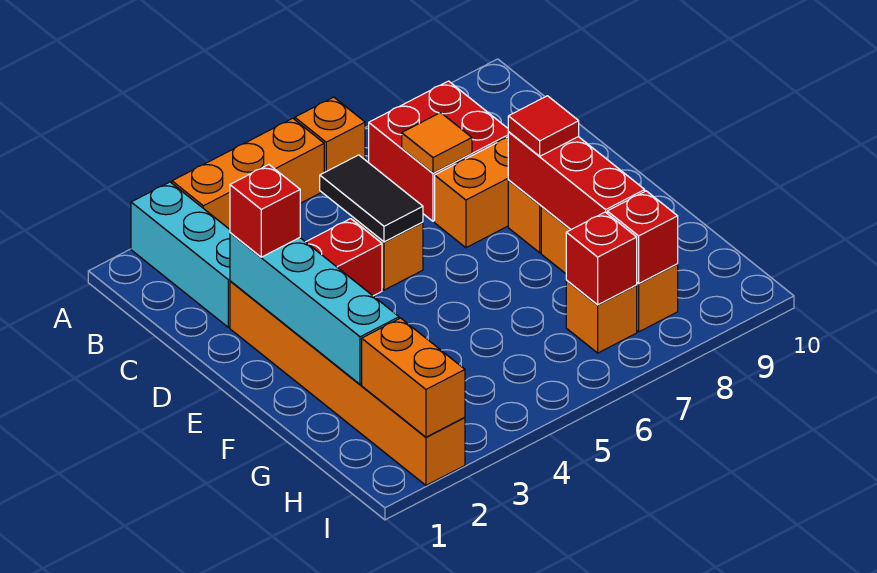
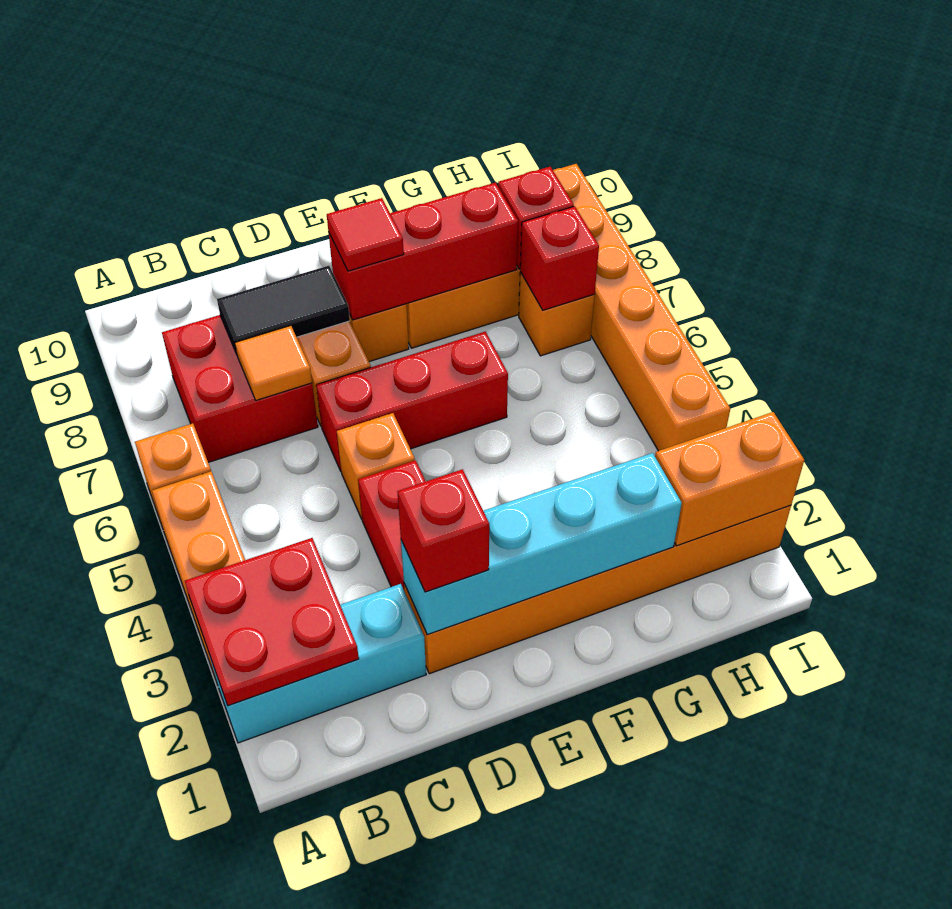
none -> red 2x2 plate [185,538,359,706]
black 1x2 tile [320,155,423,242] -> black 1x2 tile moved to [217,266,350,354]
none -> red 1x3 brick [316,332,508,471]
none -> orange 1x6 brick [553,164,730,451]

